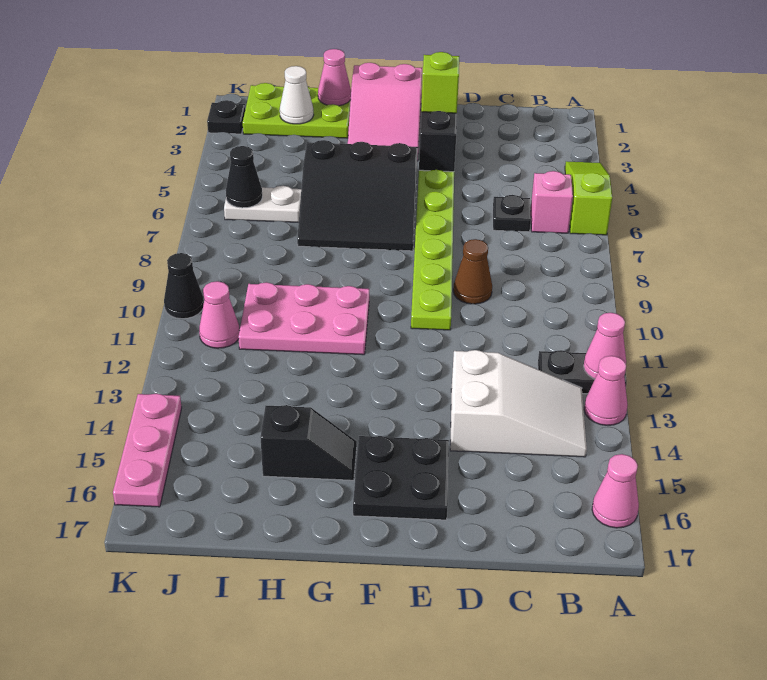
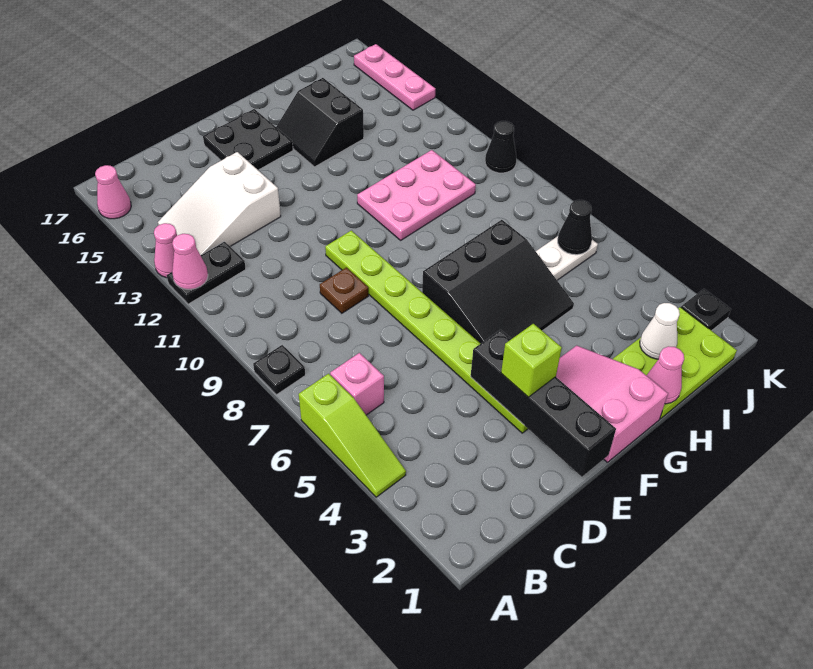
black 1x1 plate [493,195,531,232] -> black 1x1 plate moved to [253,345,305,395]
brown 1x1 cone [453,239,492,304] -> brown 1x1 plate [320,268,369,313]
black 3x3 slope [297,140,418,251] -> black 3x3 slope turned to [422,220,574,343]
black 1x2 slope [260,405,357,480] -> black 2x2 slope [276,78,364,167]
pink 1x1 cone [199,281,240,348] -> none

